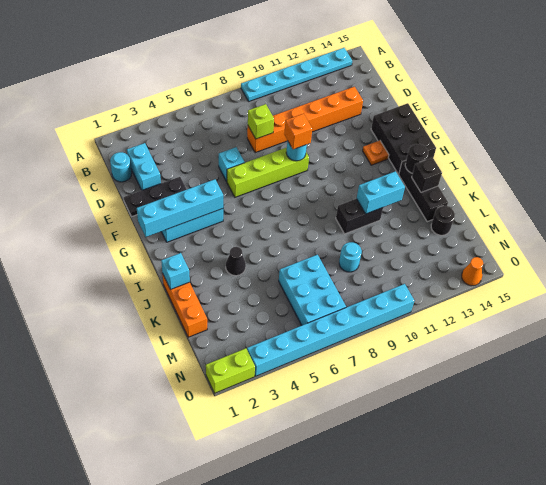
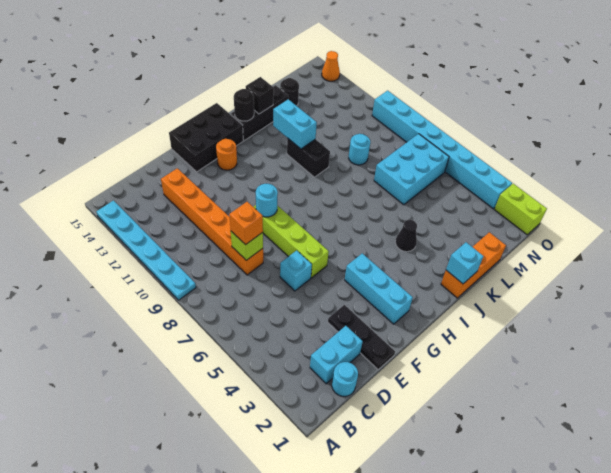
orange 1x1 brick [284,114,312,149] -> orange 1x1 brick moved to [229,202,263,245]
cyan 1x4 brick [137,179,223,237] -> none
orange 1x1 plate [363,141,389,165] -> orange 1x1 round brick [216,139,237,170]

